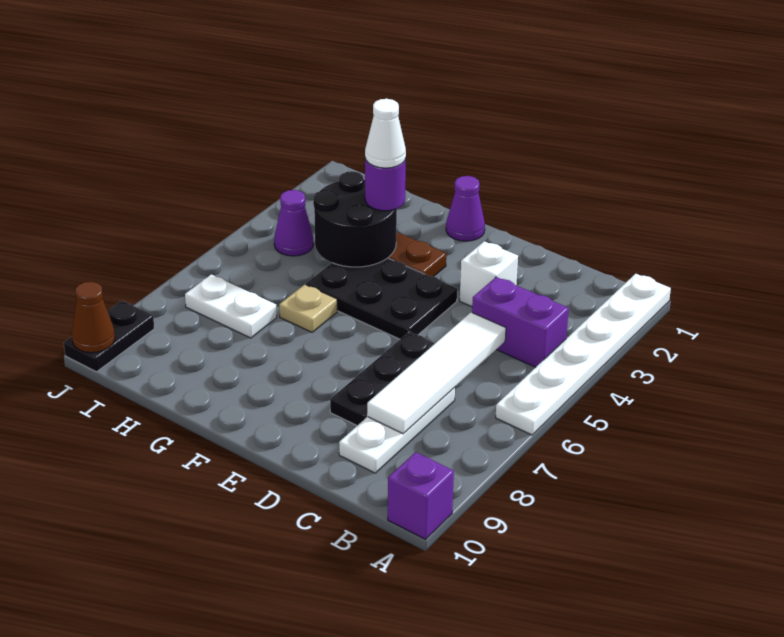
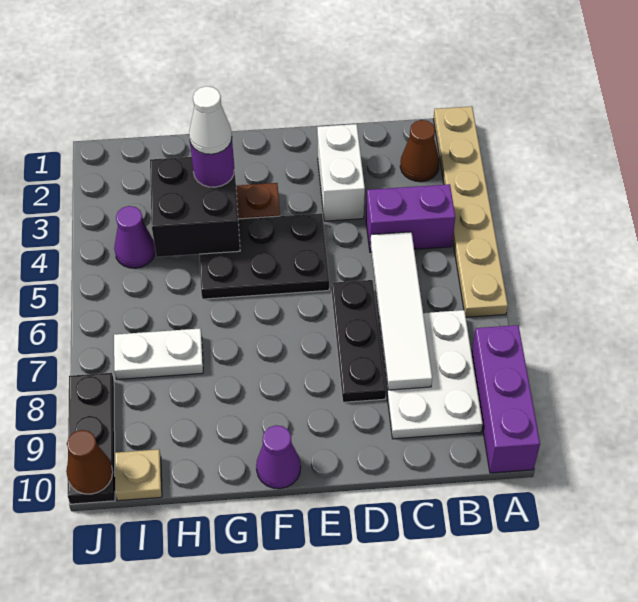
white 1x6 plate [496,274,671,435] -> tan 1x6 plate [433,106,508,317]
purple 1x1 brick [388,452,454,539] -> purple 1x3 brick [472,325,540,473]
none -> brown 1x1 cone [400,120,439,182]
white 1x3 plate [339,387,455,473] -> white 2x3 plate [379,310,483,439]
white 1x1 brick [460,241,518,307] -> white 1x2 brick [317,124,365,221]
purple 1x1 cone [446,176,485,241] -> purple 1x1 cone moved to [256,425,301,489]
black 2x2 round brick [313,171,397,267] -> black 2x2 brick [150,154,240,257]
tan 1x1 plate [279,284,337,332] -> tan 1x1 plate moved to [115,449,162,501]
black 1x2 plate [64,300,154,372] -> black 1x3 plate [68,373,115,504]

